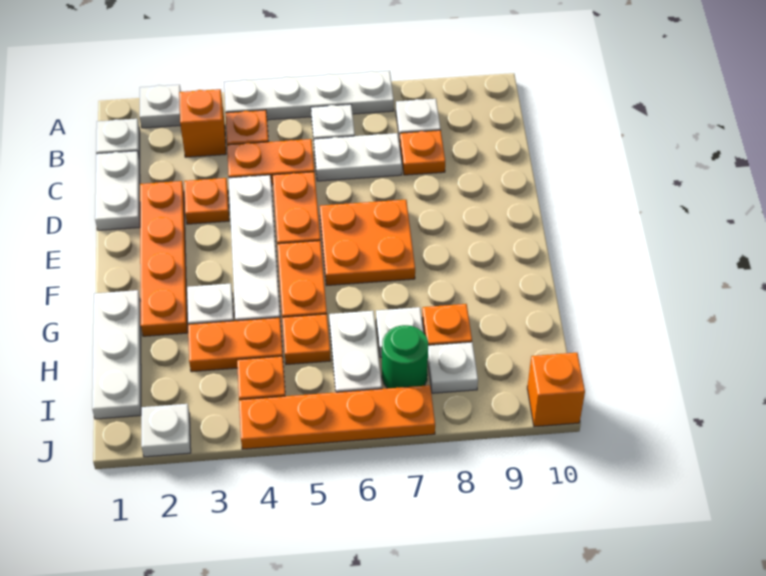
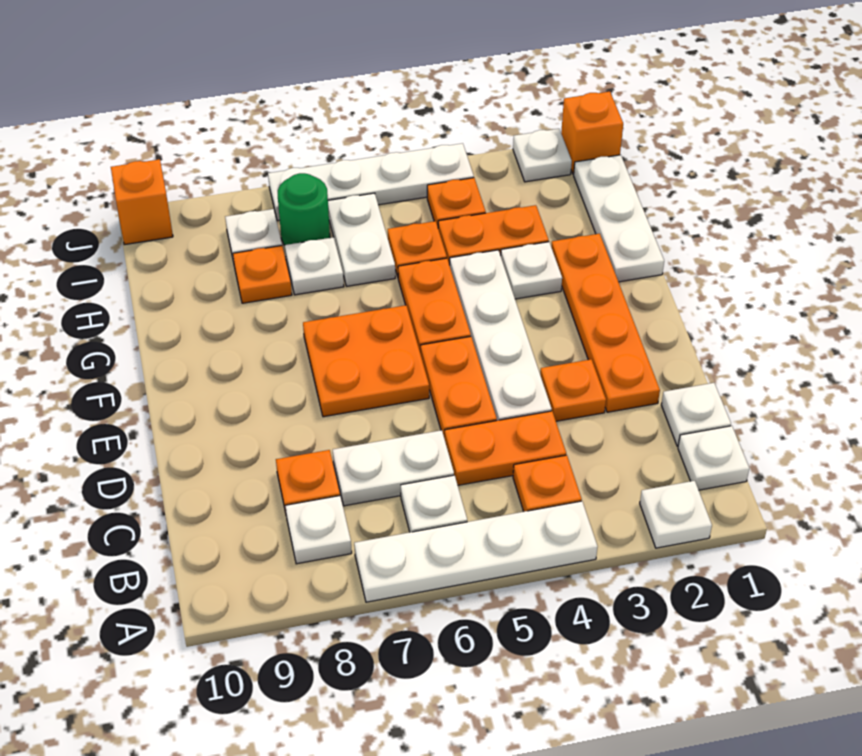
orange 1x1 brick [179,89,226,157] -> orange 1x1 brick moved to [561,92,623,174]
white 1x2 plate [95,151,140,230] -> white 1x1 plate [661,383,731,446]
orange 1x4 plate [239,385,435,449] -> white 1x4 plate [268,143,474,221]

